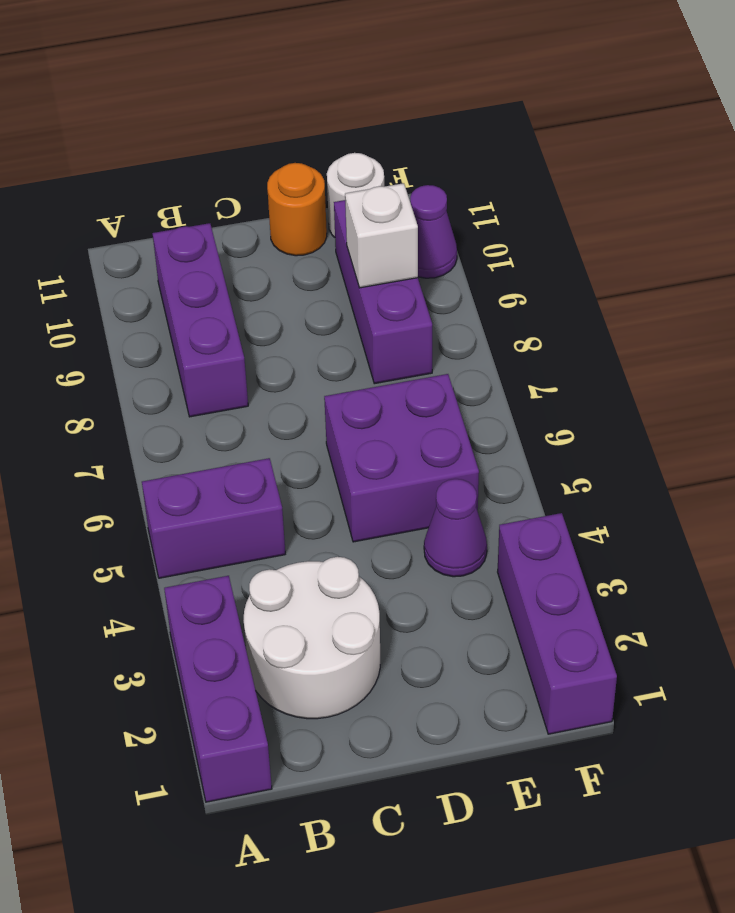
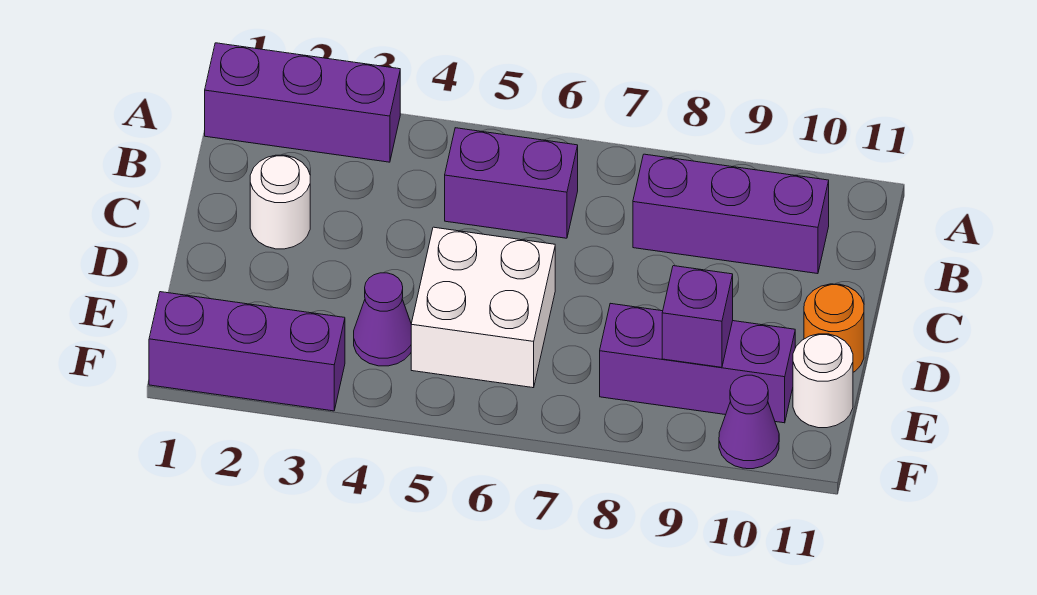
purple 1x2 brick [142,458,285,578] -> purple 1x2 brick turned to [445,128,578,238]
white 2x2 round brick [244,557,380,719] -> white 1x1 round brick [250,155,310,249]
purple 2x2 brick [324,374,479,542] -> white 2x2 brick [411,227,555,388]
white 1x1 brick [345,183,418,288] -> purple 1x1 brick [662,266,733,367]

